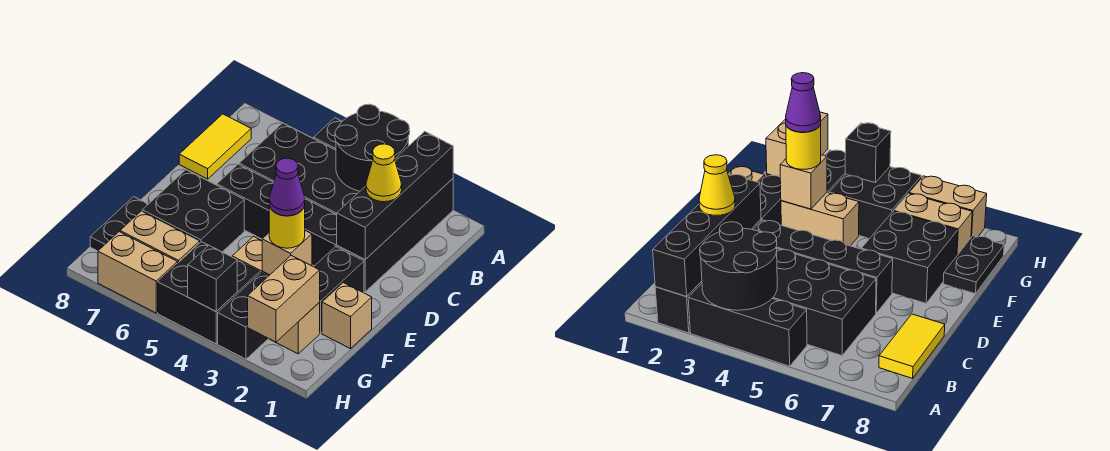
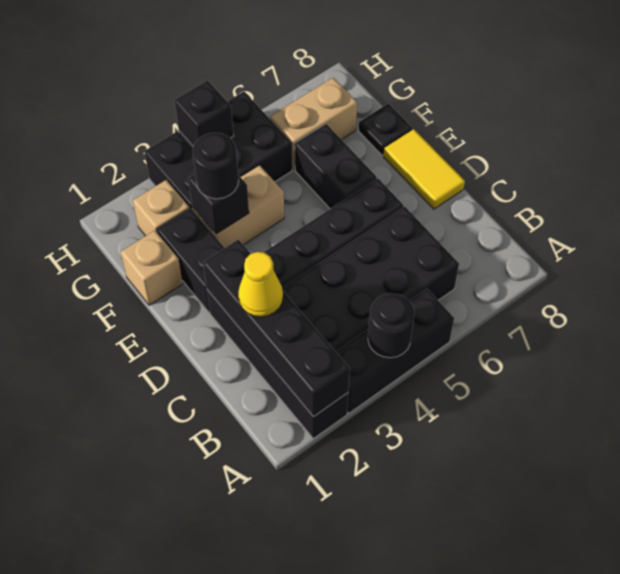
black 2x2 round brick [335,104,410,191] -> black 1x1 round brick [368,293,415,358]
yellow 1x2 tile [179,114,251,179] -> yellow 1x2 tile moved to [383,129,465,209]
black 2x2 brick [142,170,244,252] -> black 1x2 brick [295,124,377,209]
tan 1x1 brick [262,231,312,275] -> black 1x1 brick [188,174,249,234]
yellow 1x1 round brick [269,205,305,248] -> black 1x1 round brick [192,133,239,199]
purple 1x1 cone [269,158,305,216] -> none
black 1x2 plate [90,197,148,251] -> black 1x1 plate [358,104,413,155]
tan 1x2 brick [248,256,320,342] -> none
tan 1x2 brick [98,232,178,313] -> none

